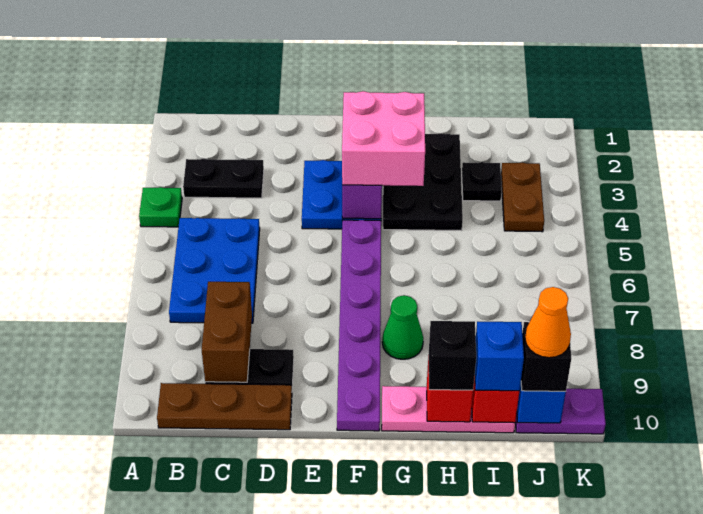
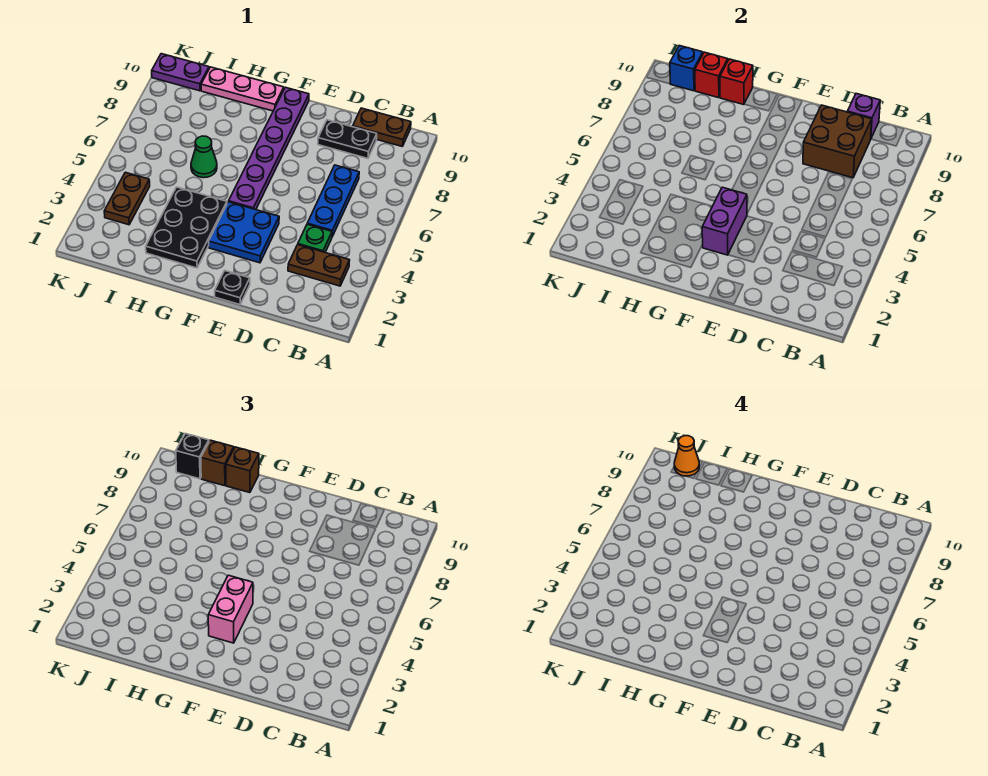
green 1x1 plate [139,187,182,227] -> green 1x1 plate moved to [298,224,332,252]
black 1x2 plate [183,159,264,198] -> brown 1x2 plate [288,245,350,286]
blue 2x3 plate [169,218,260,323] -> blue 1x3 plate [307,165,359,237]
brown 1x3 plate [157,383,292,430] -> brown 1x2 plate [353,108,411,146]
brown 1x2 brick [202,282,252,382] -> brown 2x2 brick [803,105,872,178]
none -> purple 1x1 brick [847,94,880,140]
pink 2x2 brick [342,91,425,186] -> pink 1x2 brick [208,575,253,643]
green 1x1 cone [382,295,423,359] -> green 1x1 cone moved to [191,136,217,178]
black 1x1 brick [429,321,476,390] -> brown 1x1 brick [226,447,259,493]
black 1x1 plate [462,162,502,201] -> black 1x1 plate moved to [215,271,250,305]
blue 1x1 brick [475,322,524,391] -> brown 1x1 brick [201,440,234,486]

